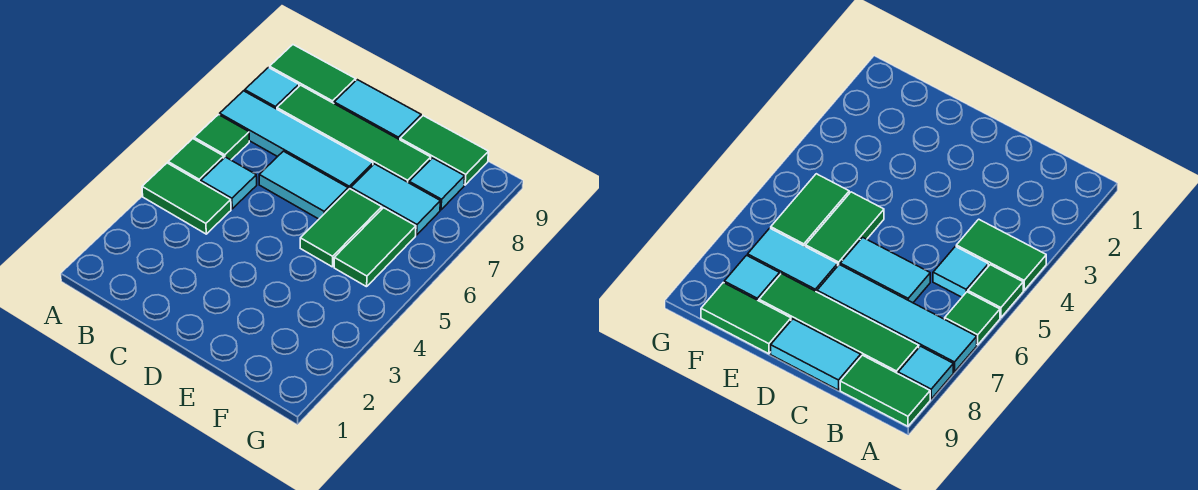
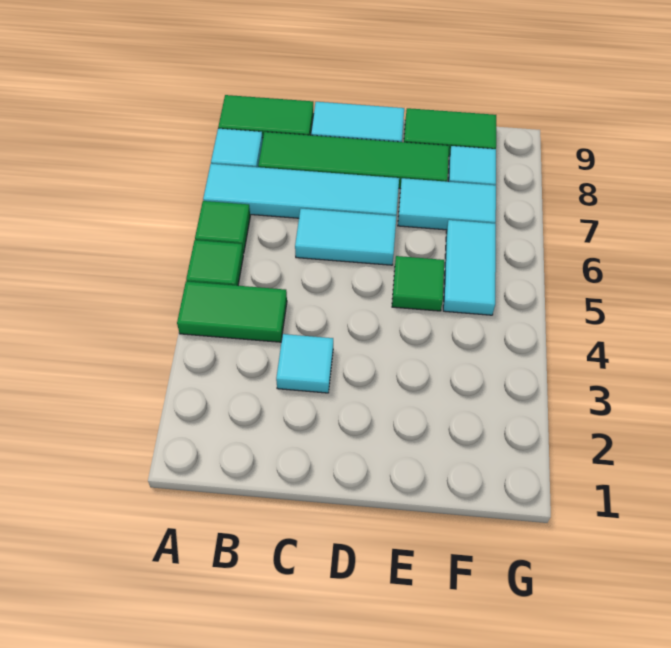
cyan 1x1 tile [201,157,257,209] -> cyan 1x1 tile moved to [276,334,333,393]
green 1x2 tile [300,189,382,267] -> green 1x1 tile [392,256,444,311]
green 1x2 tile [334,208,416,287] -> cyan 1x2 tile [443,220,496,315]

